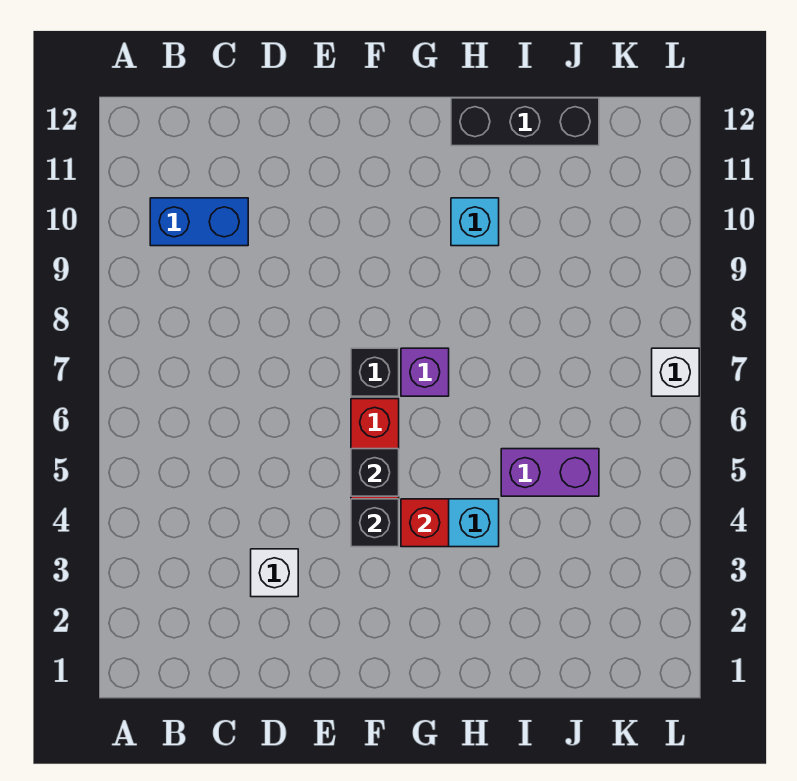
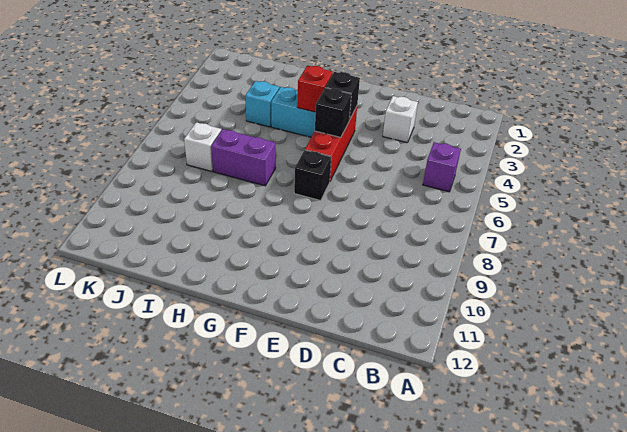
blue 1x2 brick [150,198,248,246] -> none
purple 1x1 brick [401,348,449,396] -> purple 1x1 brick moved to [423,142,461,192]
cyan 1x1 brick [451,198,499,246] -> cyan 1x1 brick moved to [245,81,279,127]
black 1x3 brick [451,98,599,146] -> none
purple 1x2 brick [501,449,599,496] -> purple 1x2 brick moved to [211,129,276,186]
white 1x1 brick [652,348,699,396] -> white 1x1 brick moved to [184,122,221,171]

